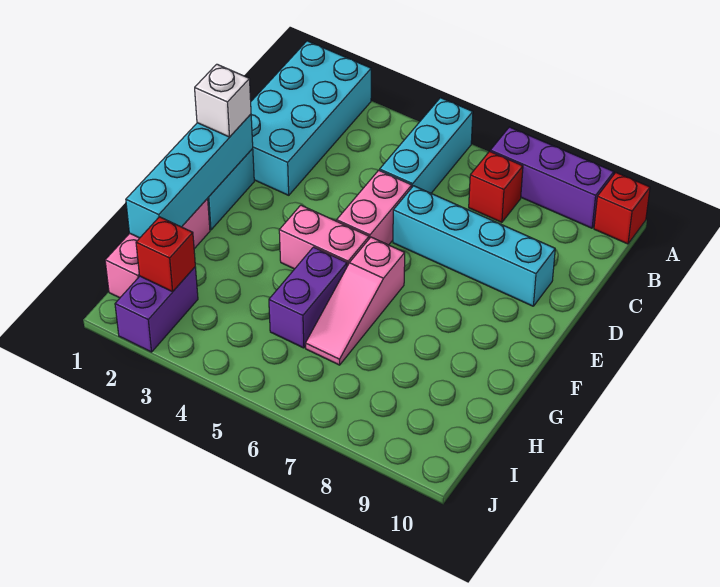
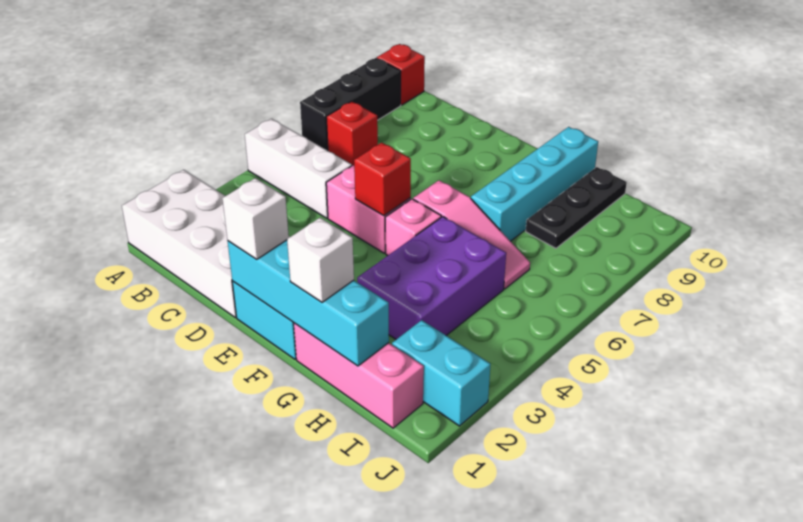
cyan 2x4 brick [251,41,371,195] -> white 2x4 brick [122,170,290,318]
cyan 1x3 brick [380,98,473,193] -> white 1x3 brick [245,119,352,218]
purple 1x3 brick [490,127,614,228] -> black 1x3 brick [300,58,401,151]
cyan 1x4 brick [393,186,555,306] -> cyan 1x4 brick moved to [471,127,598,241]
pink 1x2 brick [279,205,369,269] -> pink 1x1 brick [385,199,441,255]
none -> white 1x1 brick [287,218,354,302]
purple 1x2 brick [269,247,347,348] -> purple 2x3 brick [357,217,506,339]
none -> black 1x3 plate [526,167,627,248]
purple 1x2 brick [115,267,198,352] -> cyan 1x2 brick [392,320,491,426]
red 1x1 brick [136,217,195,292] -> red 1x1 brick moved to [354,143,411,216]

